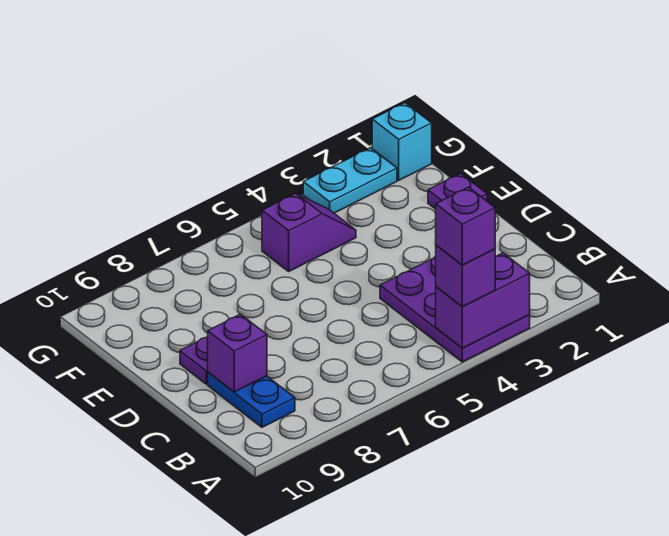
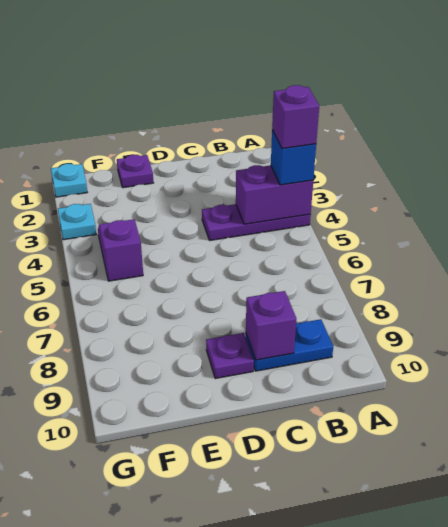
purple 2x3 plate [380,256,530,362] -> purple 1x3 plate [202,204,311,240]
purple 1x2 brick [436,253,530,348] -> purple 1x2 brick turned to [236,165,313,224]
purple 1x1 brick [436,245,495,307] -> blue 1x1 brick [271,130,316,185]
cyan 1x1 brick [372,103,432,180] -> cyan 1x1 plate [51,164,87,197]
cyan 1x2 plate [303,148,397,213] -> cyan 1x1 plate [58,204,96,240]

